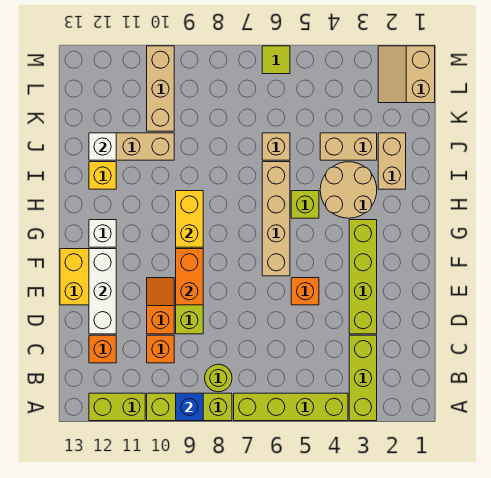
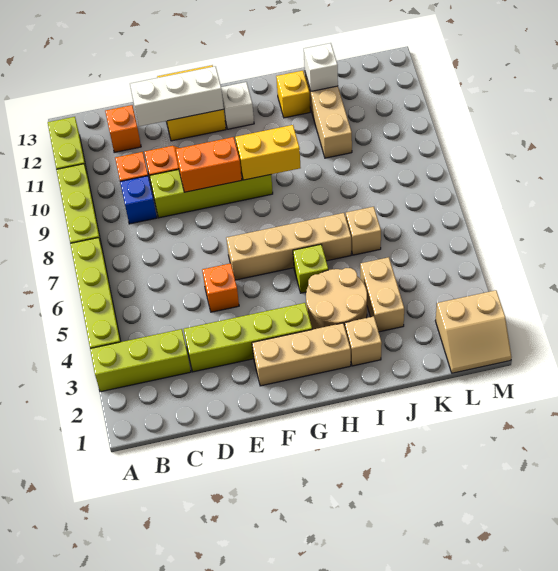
blue 1x1 brick [176,393,203,421] -> blue 1x1 brick moved to [120,176,157,224]
lime 1x1 round brick [205,364,232,392] -> none
tan 1x2 brick [378,133,406,189] -> tan 1x1 brick [345,316,382,366]
tan 1x3 brick [147,46,174,131] -> tan 1x3 brick moved to [252,323,351,386]
tan 2x2 slope [378,46,435,103] -> tan 2x2 slope turned to [435,290,511,373]
lime 1x1 tile [262,46,290,74] -> none

